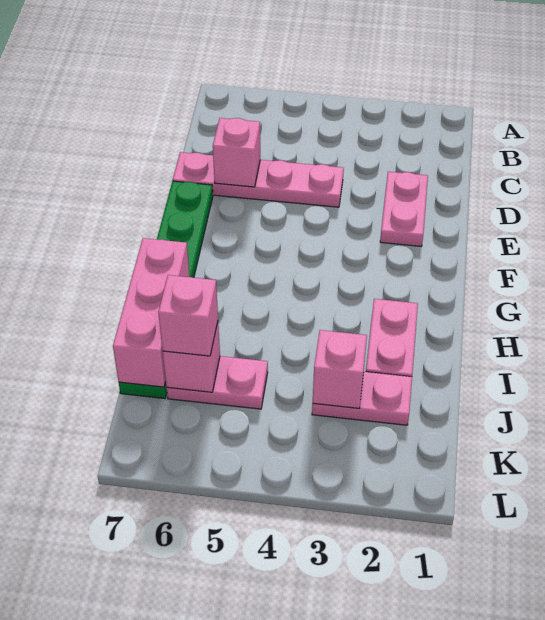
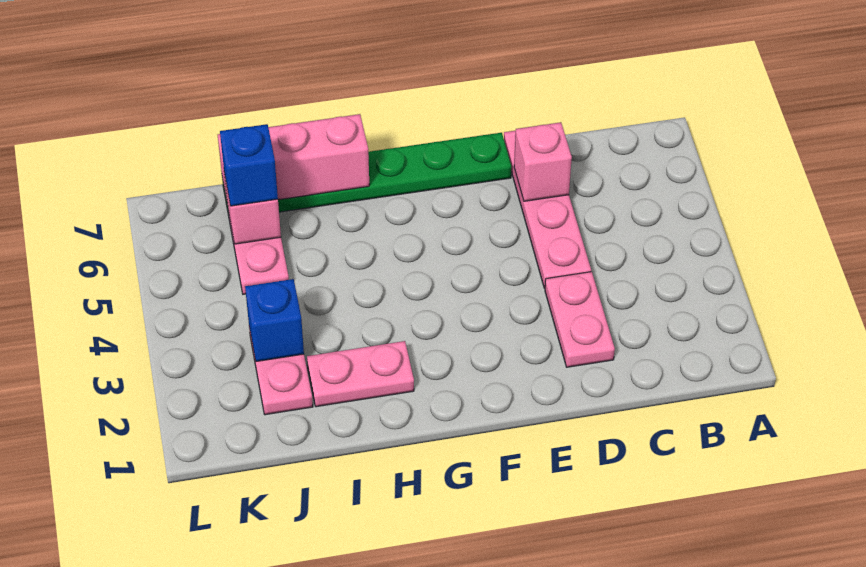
pink 1x2 plate [380,172,428,246] -> pink 1x2 plate turned to [545,272,615,367]
pink 1x1 brick [313,330,367,408] -> blue 1x1 brick [245,279,304,361]
pink 1x1 brick [158,275,218,356] -> blue 1x1 brick [220,124,278,206]

